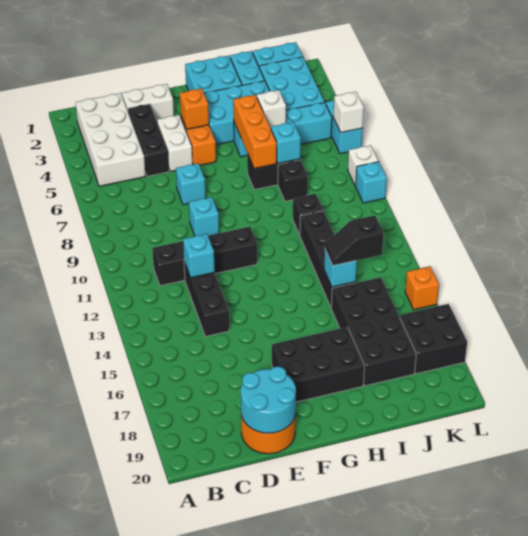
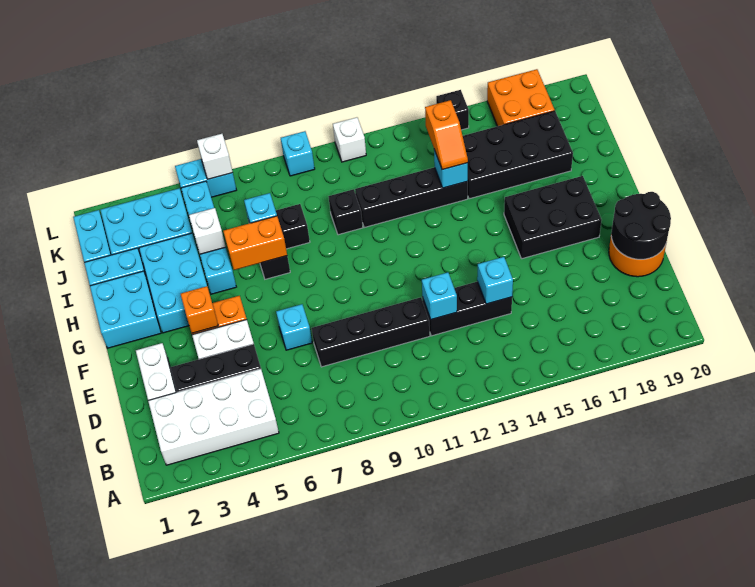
black 1x4 brick [152,227,257,286] -> black 1x4 brick turned to [311,297,430,367]
cyan 2x2 round brick [241,367,296,433] -> black 2x2 round brick [611,192,671,259]
cyan 1x1 brick [189,197,219,236] -> cyan 1x1 brick moved to [477,257,513,304]
black 2x3 brick [272,327,365,402] -> black 2x3 brick turned to [504,176,602,259]
orange 1x3 brick [233,95,277,169] -> orange 1x2 brick [223,216,287,270]
black 1x2 slope [325,215,383,266] -> orange 1x2 slope [425,100,468,170]
black 2x2 brick [400,304,467,374] -> orange 2x2 brick [487,69,555,126]
white 1x1 brick [348,145,379,186] -> white 1x1 brick moved to [333,117,366,162]
orange 1x1 brick [405,266,439,310] -> black 1x1 brick [436,90,469,130]

